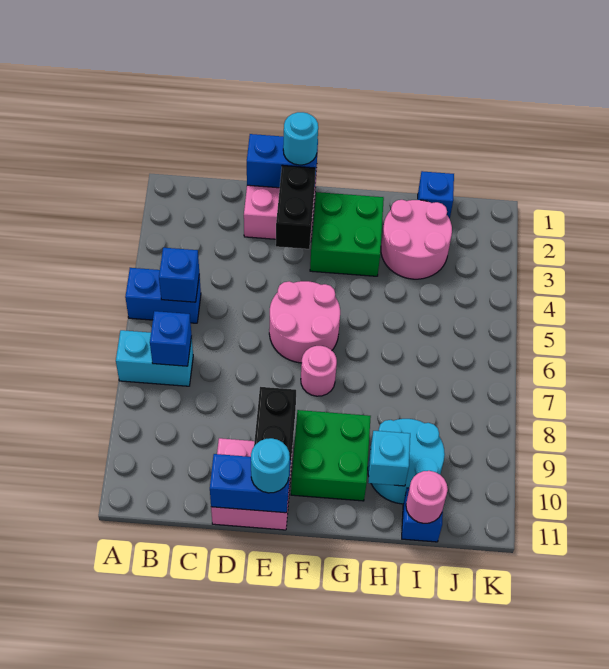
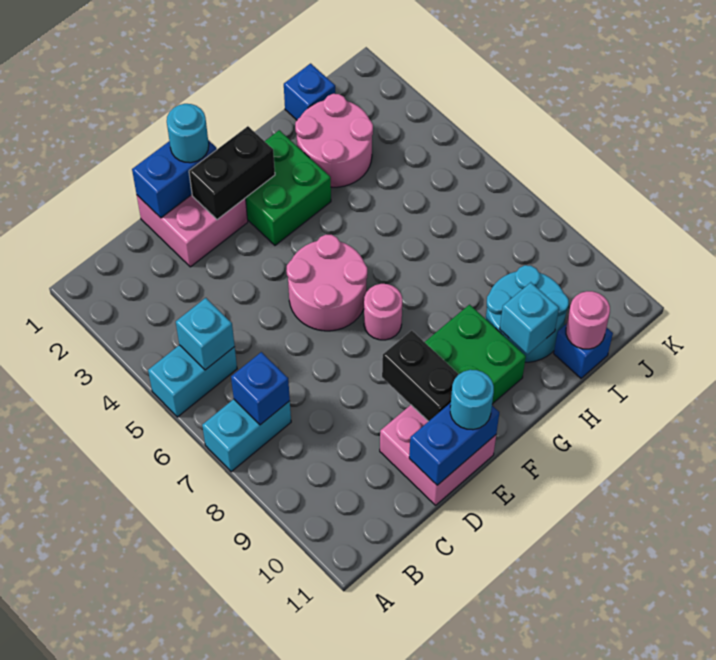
blue 1x2 brick [125,268,201,323] -> cyan 1x2 brick [148,345,237,417]
blue 1x1 brick [159,248,199,302] -> cyan 1x1 brick [176,298,235,370]
black 1x2 brick [276,165,316,249] -> black 1x2 brick turned to [189,126,275,220]

